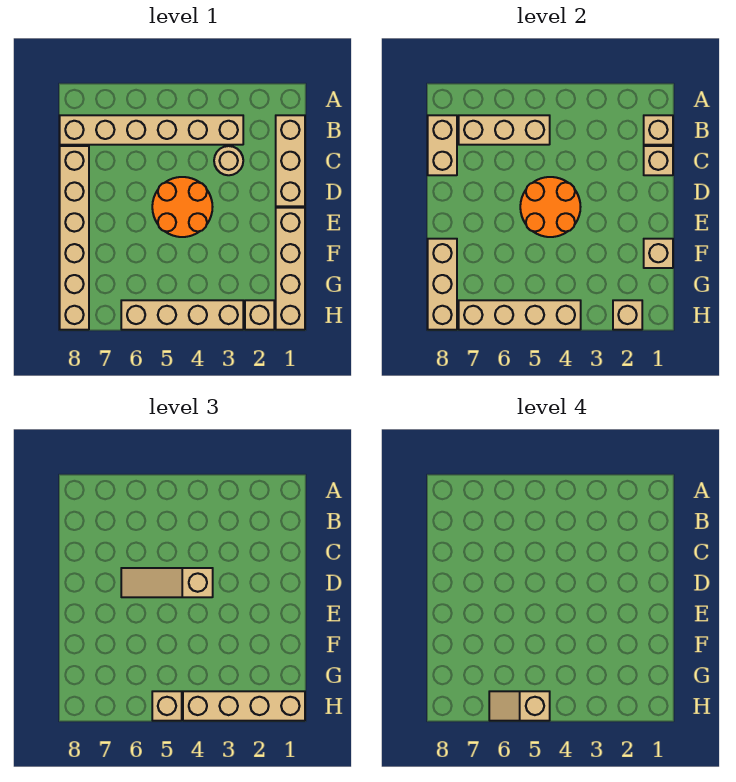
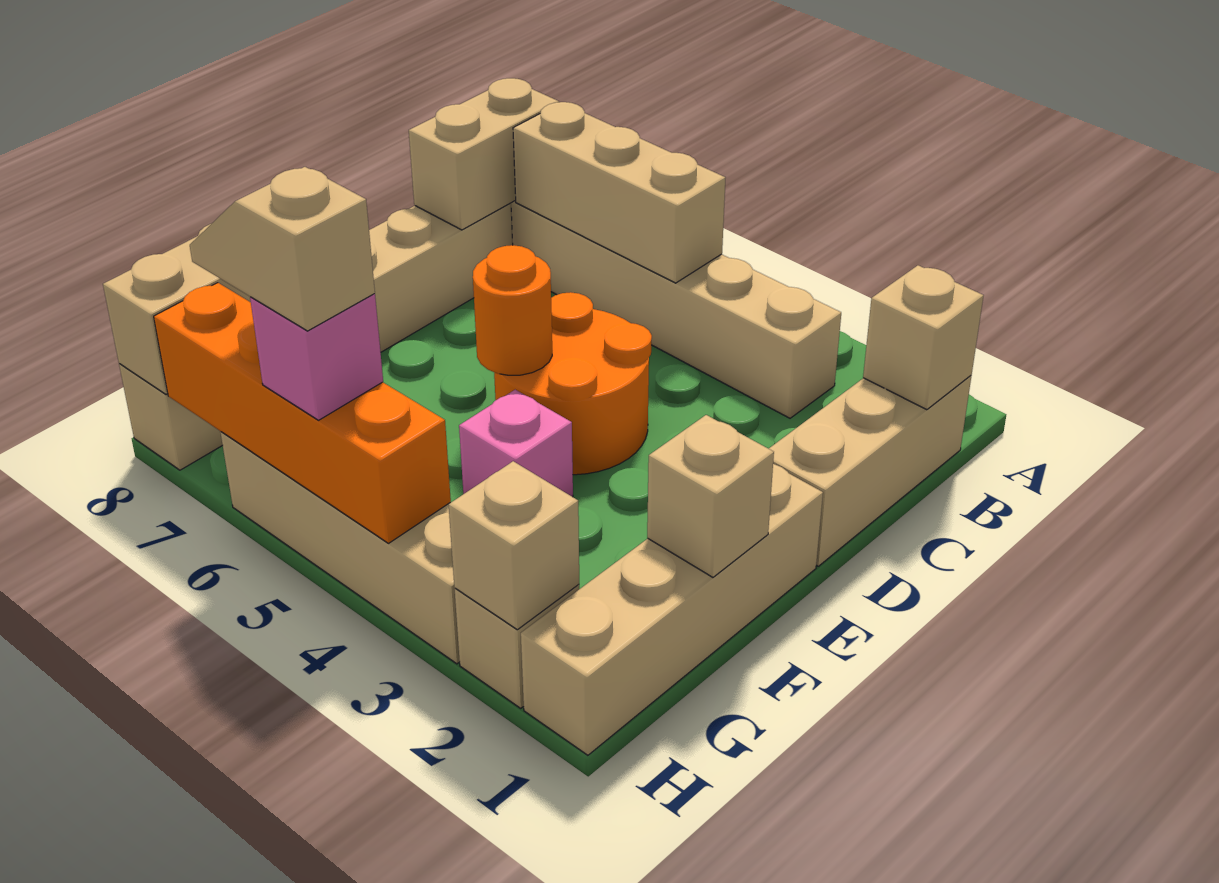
tan 1x1 brick [644,146,673,175] -> none
tan 1x1 round brick [214,146,243,175] -> none
orange 2x2 round brick [520,177,580,237] -> orange 1x1 round brick [473,245,552,375]
tan 1x3 slope [121,568,213,597] -> none
none -> pink 1x1 brick [459,390,573,497]
tan 1x4 brick [183,691,305,721] -> none
tan 1x4 brick [459,300,581,330] -> orange 1x4 brick [154,283,451,543]
tan 1x1 brick [152,691,182,721] -> pink 1x1 brick [250,294,383,420]

